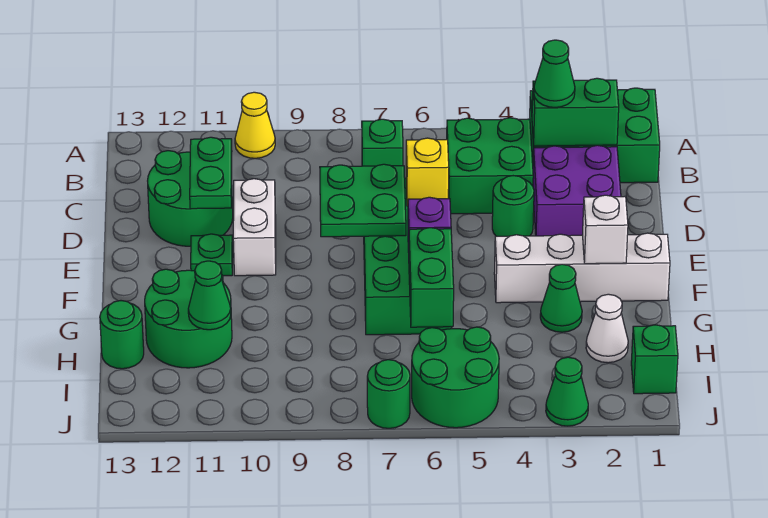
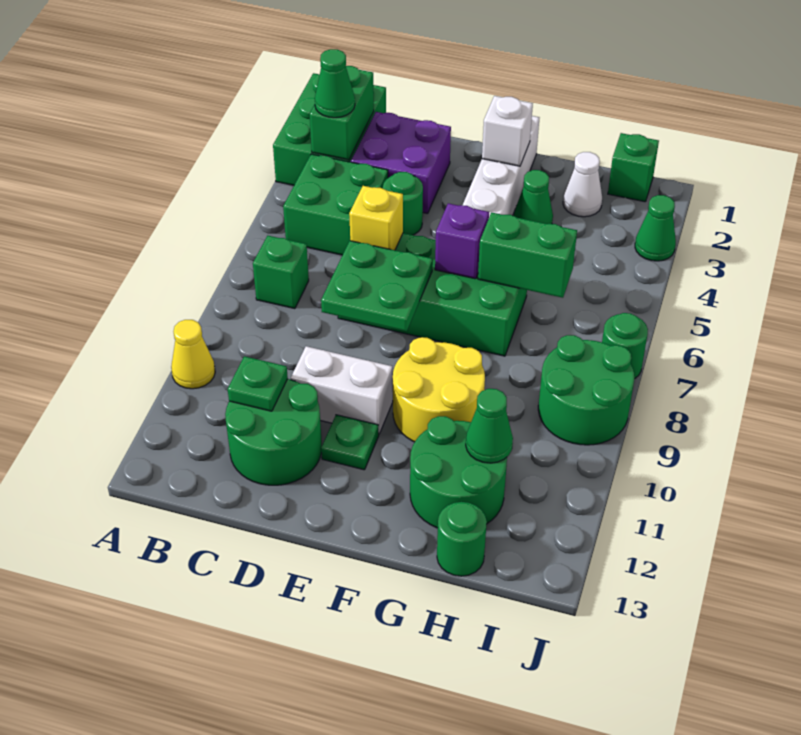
green 1x2 plate [190,137,232,209] -> green 1x1 plate [228,356,288,411]
none -> yellow 2x2 round brick [393,337,485,442]
green 2x2 round brick [412,327,499,428] -> green 2x2 round brick moved to [538,335,635,445]

